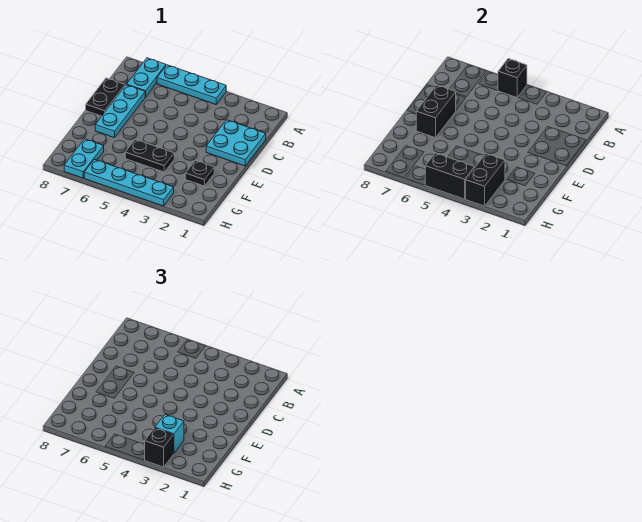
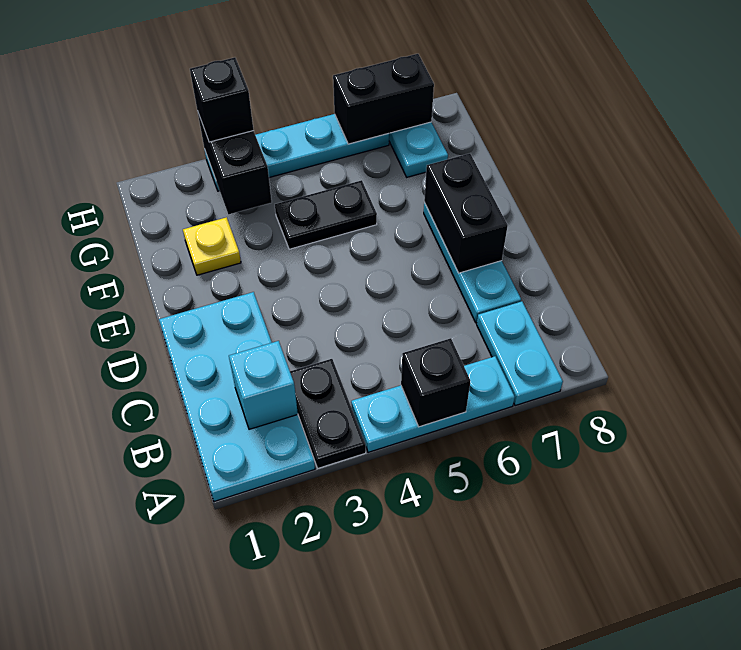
cyan 2x2 plate [206,120,266,166] -> cyan 2x4 plate [159,292,315,502]
black 1x2 plate [86,78,125,116] -> black 1x2 plate moved to [290,359,366,468]
black 1x1 plate [185,160,214,186] -> yellow 1x1 plate [183,217,241,275]
cyan 1x1 brick [155,415,184,453] -> cyan 1x1 brick moved to [229,341,298,429]
black 1x2 brick [425,153,474,199] -> black 1x2 brick moved to [333,54,434,144]

